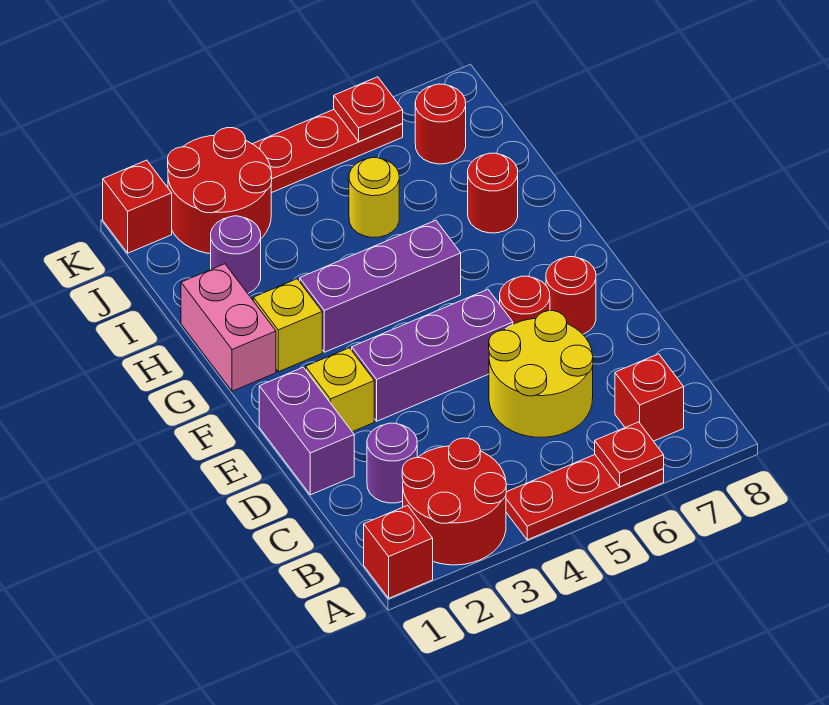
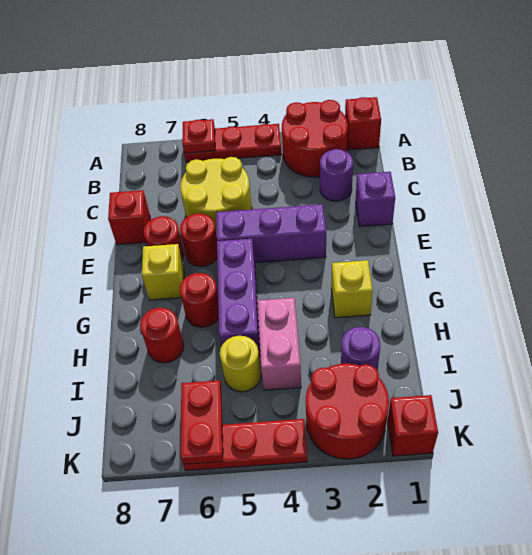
red 1x1 brick [615,354,684,441] -> red 1x1 brick moved to [108,190,150,245]
purple 1x2 brick [259,367,354,495] -> purple 1x1 brick [356,172,395,227]
yellow 1x1 brick [306,348,374,432] -> yellow 1x1 brick moved to [142,244,184,300]
pink 1x2 brick [181,264,276,391] -> pink 1x2 brick moved to [258,298,301,390]
purple 1x3 brick [300,220,461,352] -> purple 1x3 brick turned to [217,239,260,356]
red 1x1 round brick [415,84,466,164] -> red 1x1 round brick moved to [180,273,219,327]
red 1x1 plate [334,77,403,141] -> red 1x2 plate [181,380,223,464]

